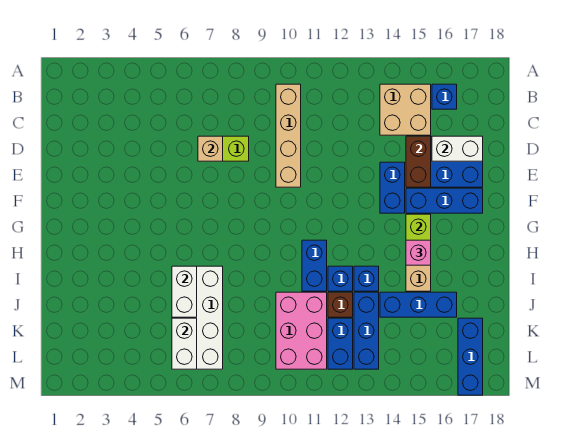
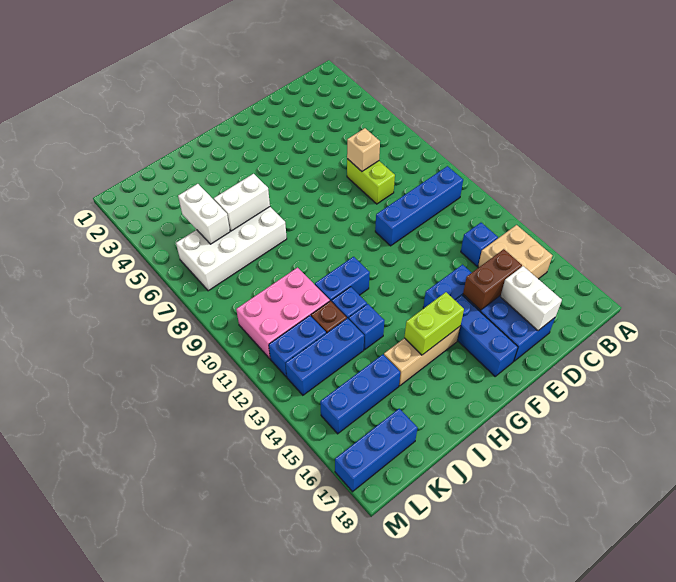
tan 1x4 brick [276,84,301,187] -> blue 1x4 brick [375,166,463,246]
blue 1x1 brick [432,84,457,109] -> blue 1x1 brick moved to [461,223,498,266]
pink 1x1 brick [406,240,431,265] -> none
blue 1x3 brick [380,292,457,317] -> blue 1x3 brick turned to [320,355,400,434]
white 1x2 brick [172,318,197,369] -> white 1x2 brick turned to [178,184,230,244]

